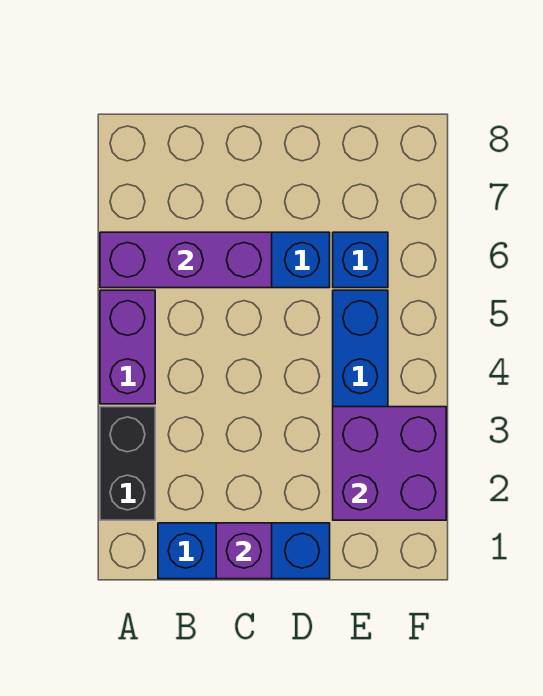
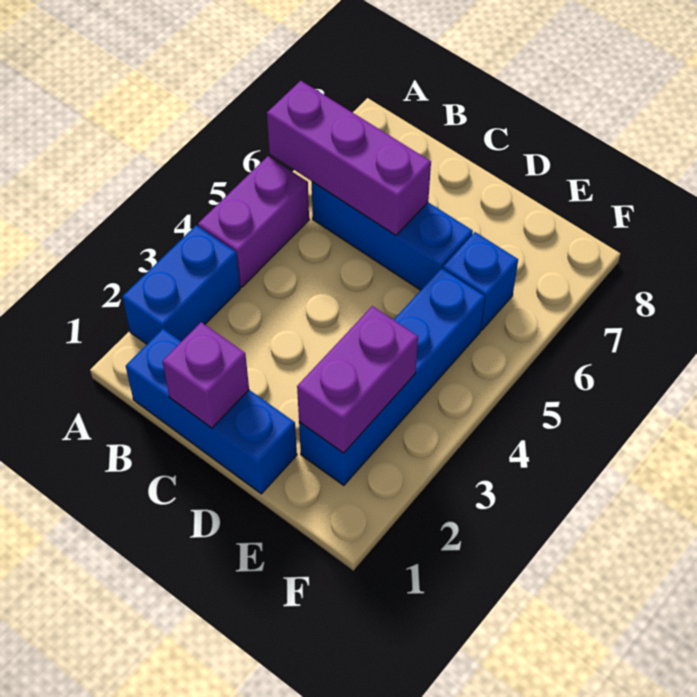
black 1x2 brick [100,407,155,520] -> blue 1x2 brick [122,225,240,344]
purple 2x2 brick [333,407,446,520] -> purple 1x2 brick [297,306,418,453]

